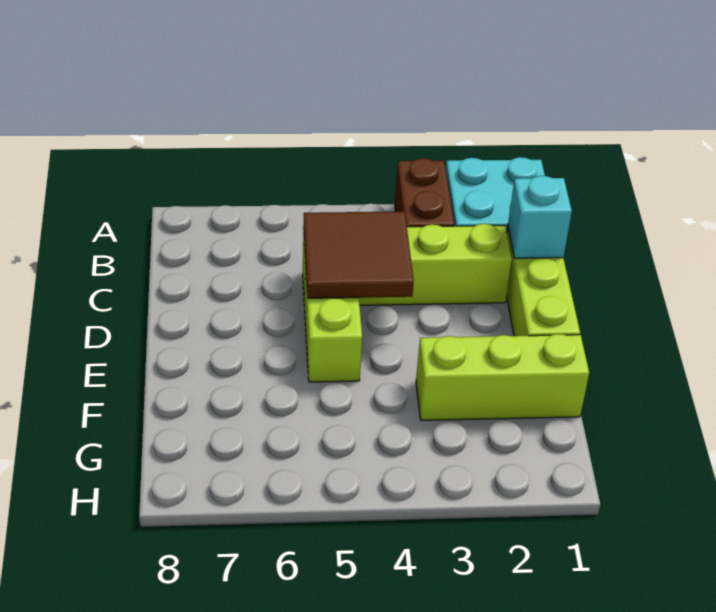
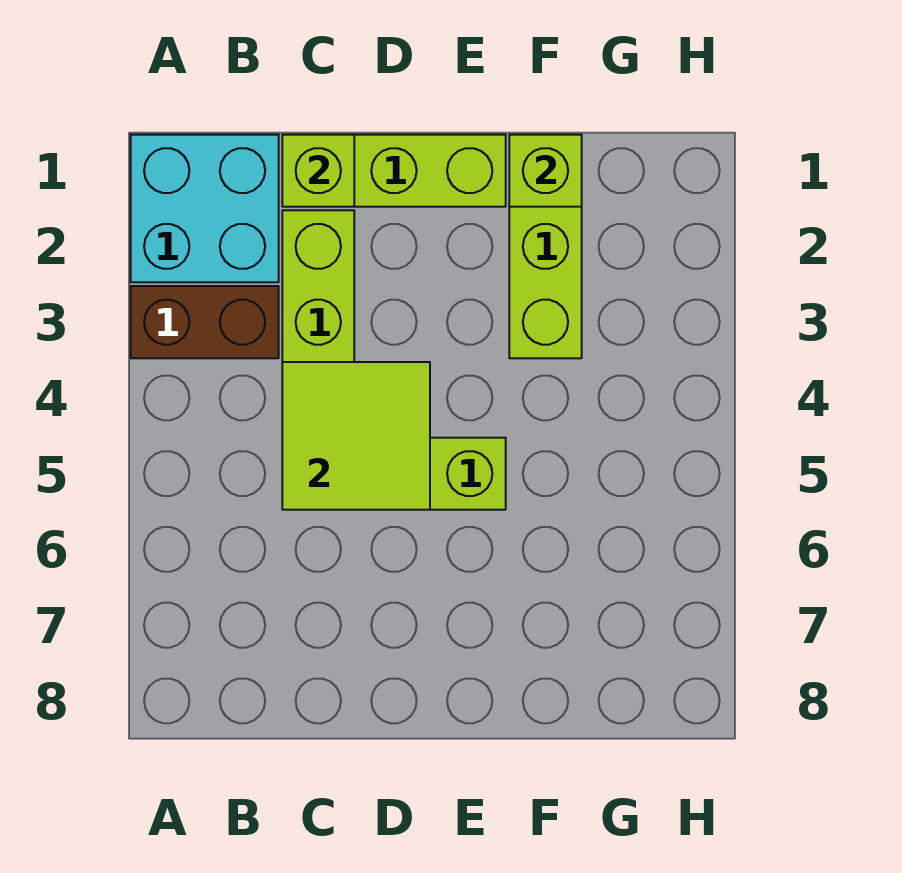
cyan 1x1 brick [508,176,572,258] -> lime 1x1 brick [282,135,354,207]
brown 2x2 tile [303,211,414,298] -> lime 2x2 tile [282,362,430,510]
none -> lime 1x1 brick [509,135,582,207]

